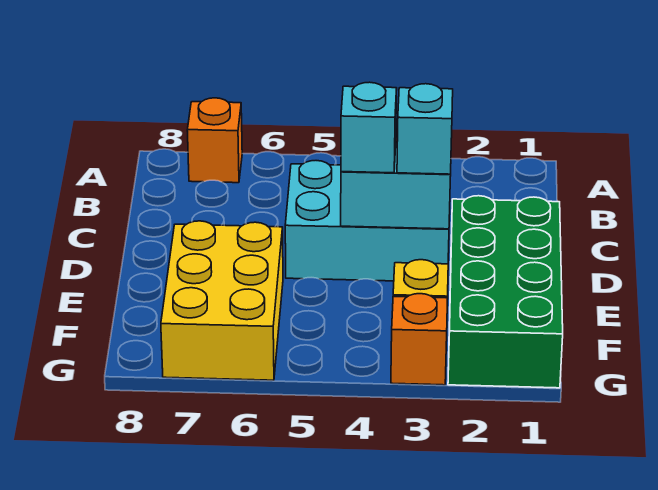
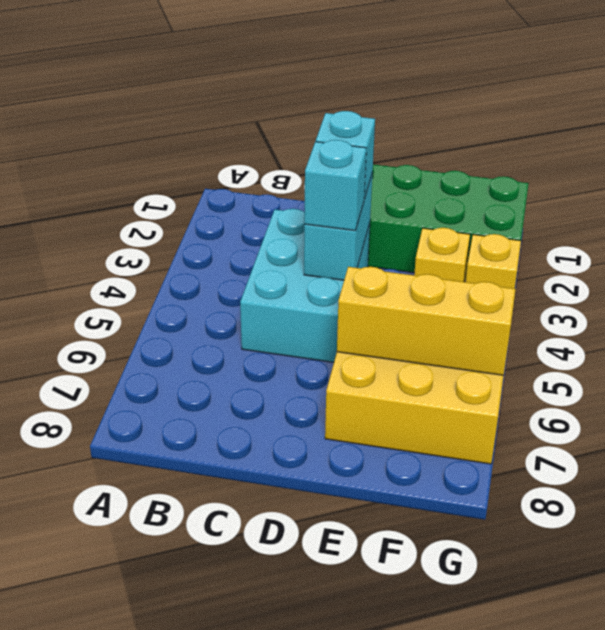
orange 1x1 brick [187,98,242,183] -> none
none -> yellow 1x3 brick [337,267,516,375]
orange 1x1 brick [391,294,448,385] -> yellow 1x1 brick [466,234,521,289]

